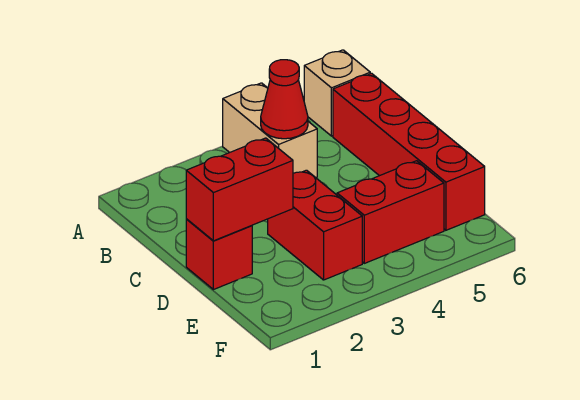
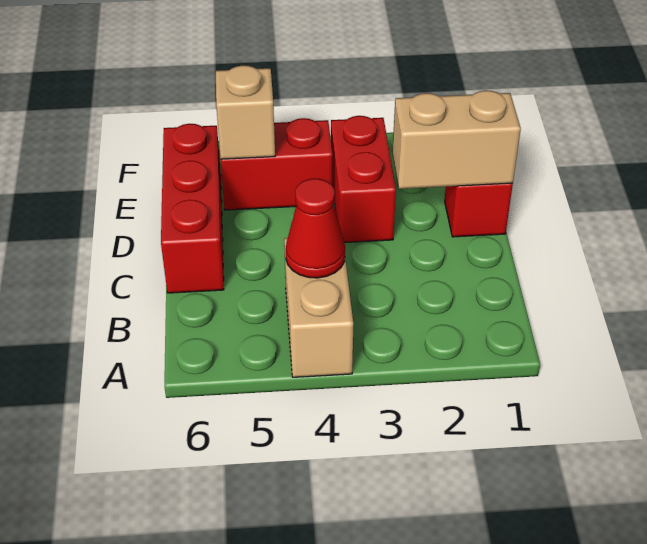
tan 1x1 brick [304,50,370,136] -> tan 1x1 brick moved to [216,65,275,159]
red 1x4 brick [333,73,485,230] -> red 1x3 brick [161,124,224,293]
red 1x2 brick [186,138,293,241] -> tan 1x2 brick [393,90,521,189]

